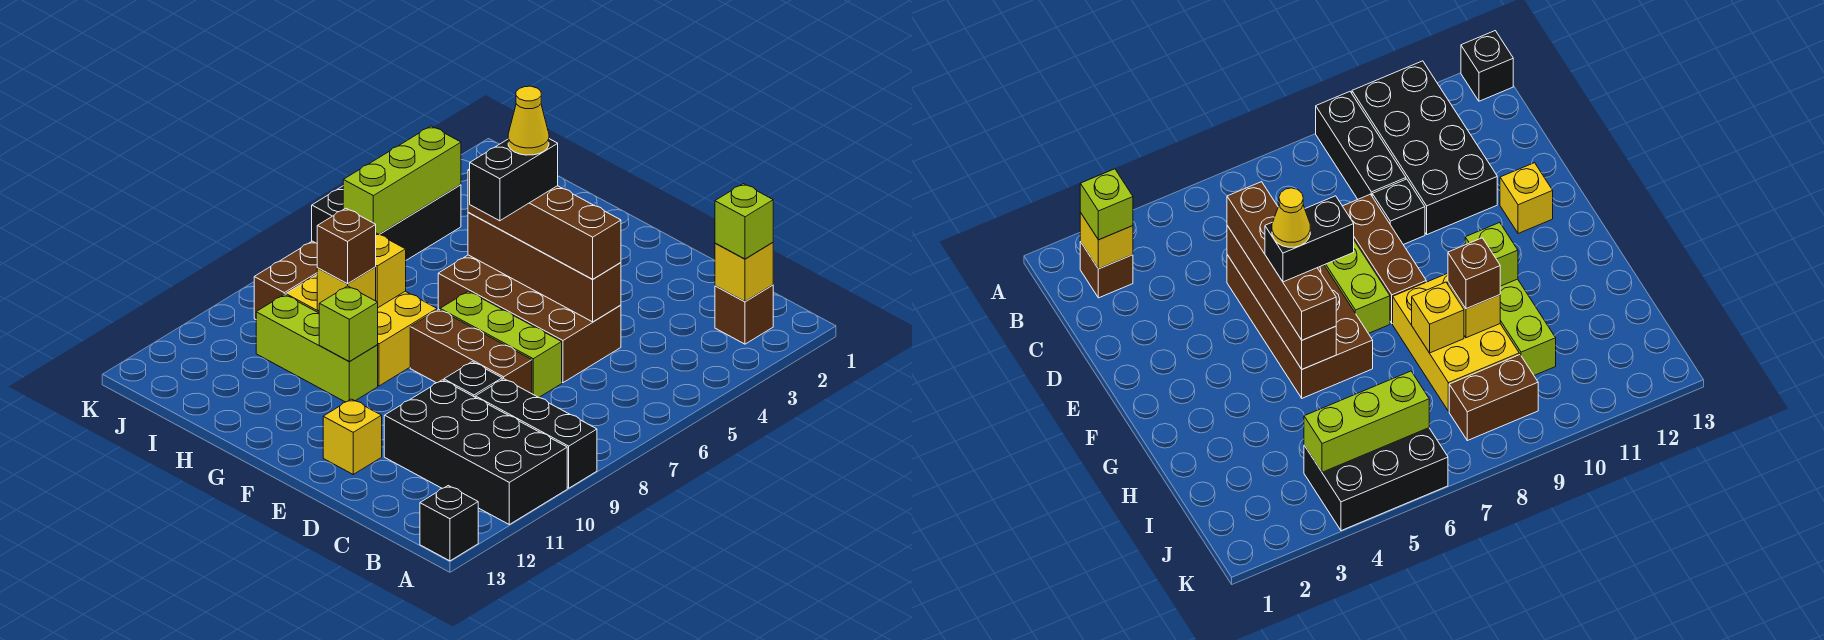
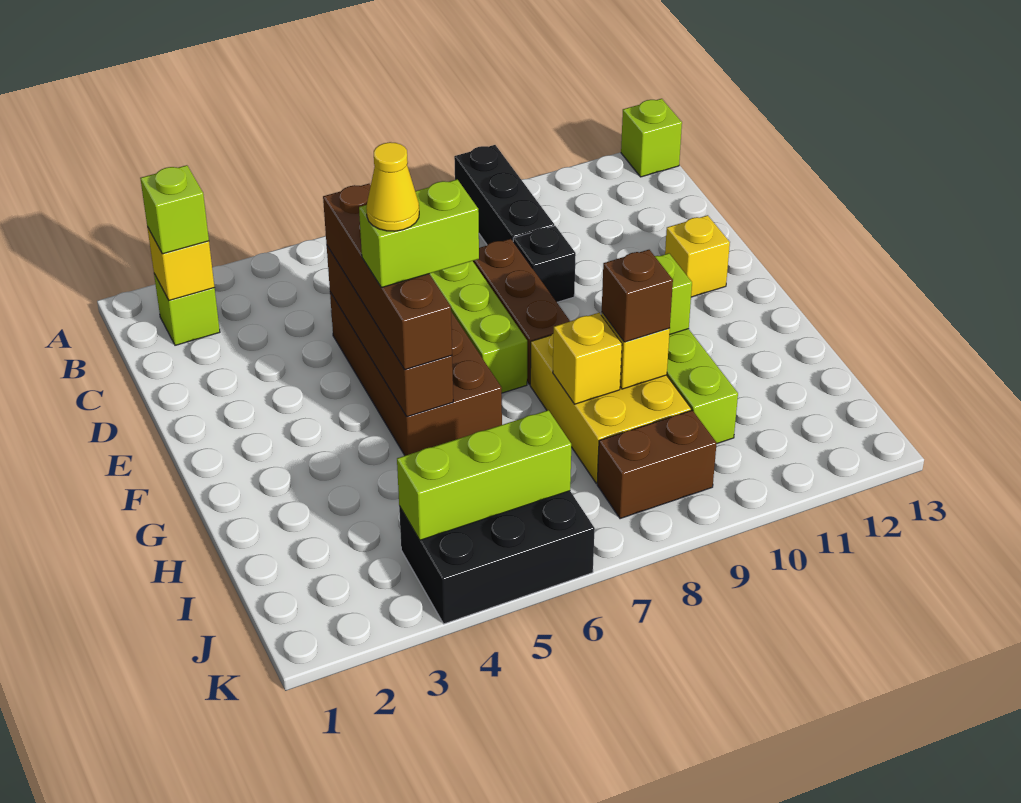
black 2x4 brick [384,380,567,524] -> none
black 1x1 brick [420,486,478,561] -> lime 1x1 brick [621,99,682,177]
brown 1x1 brick [715,285,773,344] -> lime 1x1 brick [154,274,220,345]
black 1x2 brick [470,139,558,221] -> lime 1x2 brick [359,179,479,288]

